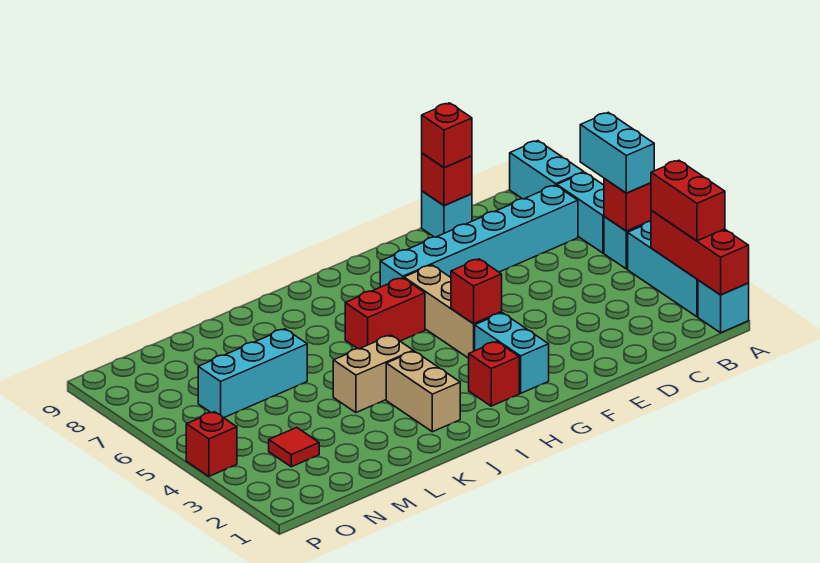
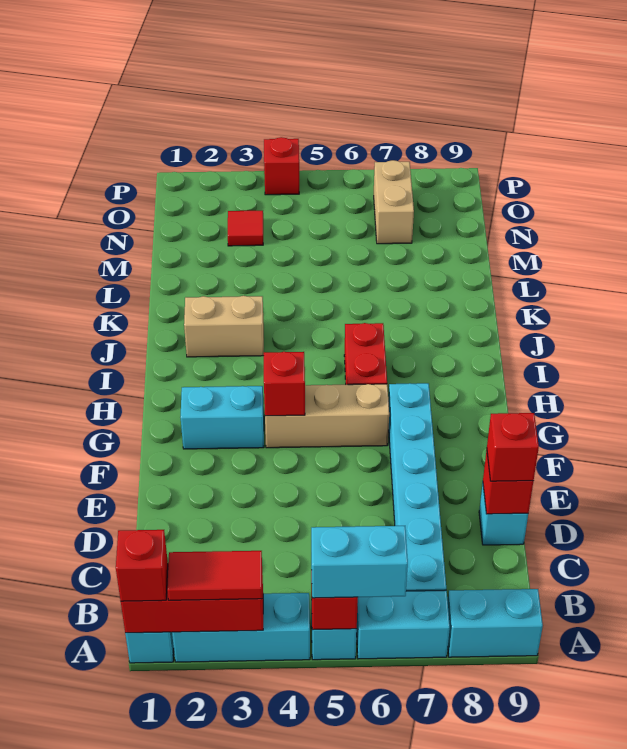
red 1x2 brick [651,160,725,241] -> red 1x2 tile [167,551,262,600]
red 1x1 brick [469,342,519,406] -> red 1x1 brick moved to [116,530,168,601]
tan 1x2 brick [333,335,413,413] -> tan 1x2 brick moved to [374,160,414,244]
cyan 1x3 brick [198,329,307,418] -> none

